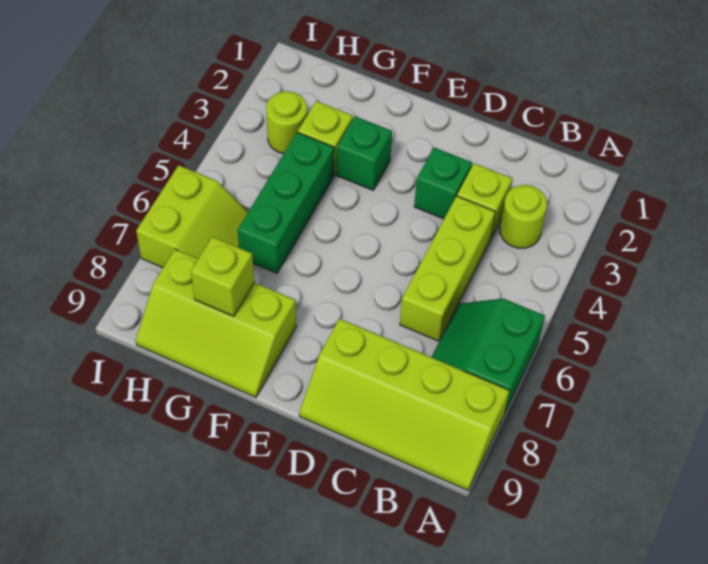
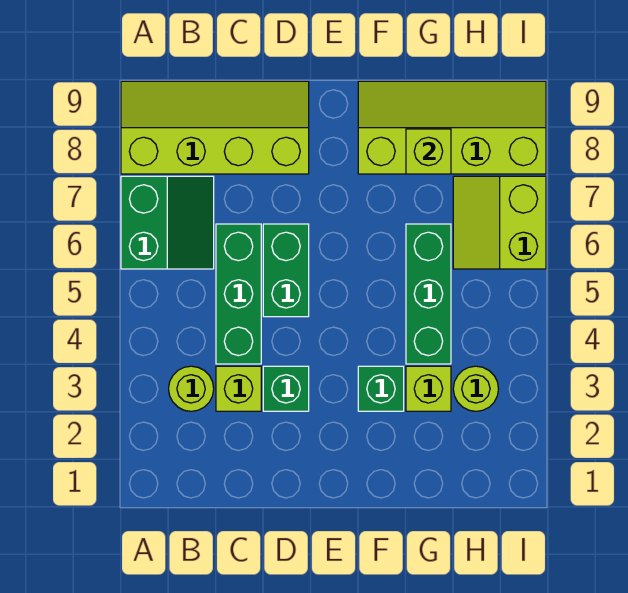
lime 1x3 brick [400,196,495,341] -> green 1x3 brick [216,224,261,364]
none -> green 1x2 brick [263,224,309,317]
lime 2x3 slope [136,249,296,397] -> lime 2x4 slope [358,81,546,174]

